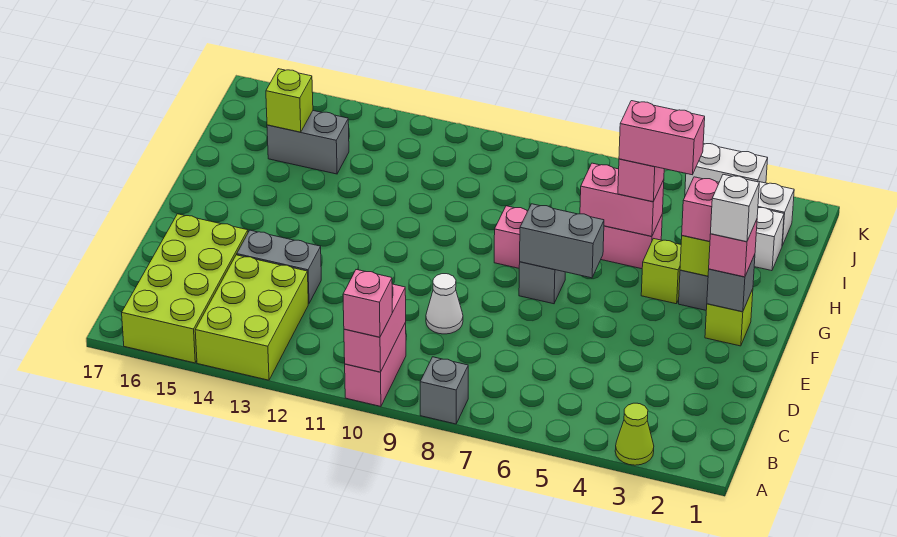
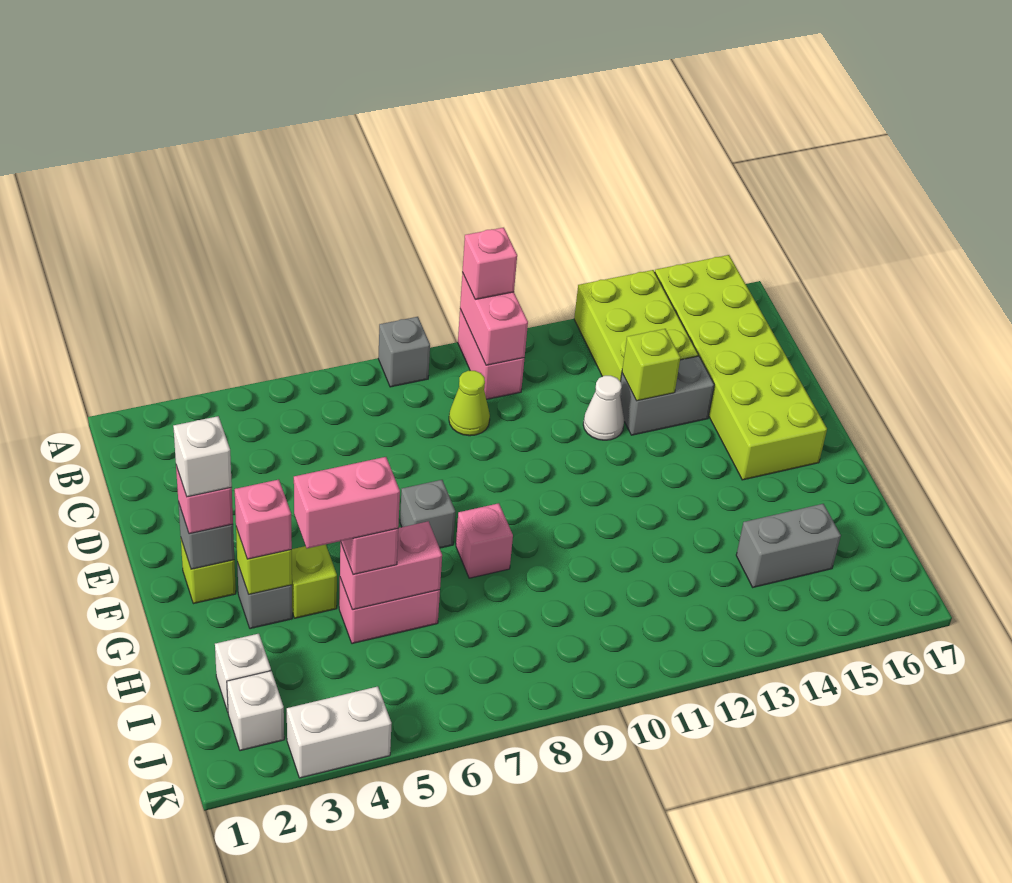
lime 1x1 cone [615,403,654,465] -> lime 1x1 cone moved to [449,371,490,436]
lime 2x4 brick [122,214,248,363] -> lime 2x6 brick [655,255,827,480]
white 1x1 cone [426,274,463,334] -> white 1x1 cone moved to [583,376,624,440]
grey 1x2 brick [520,204,604,278] -> none
lime 1x1 brick [266,69,313,132] -> lime 1x1 brick moved to [622,329,680,401]

